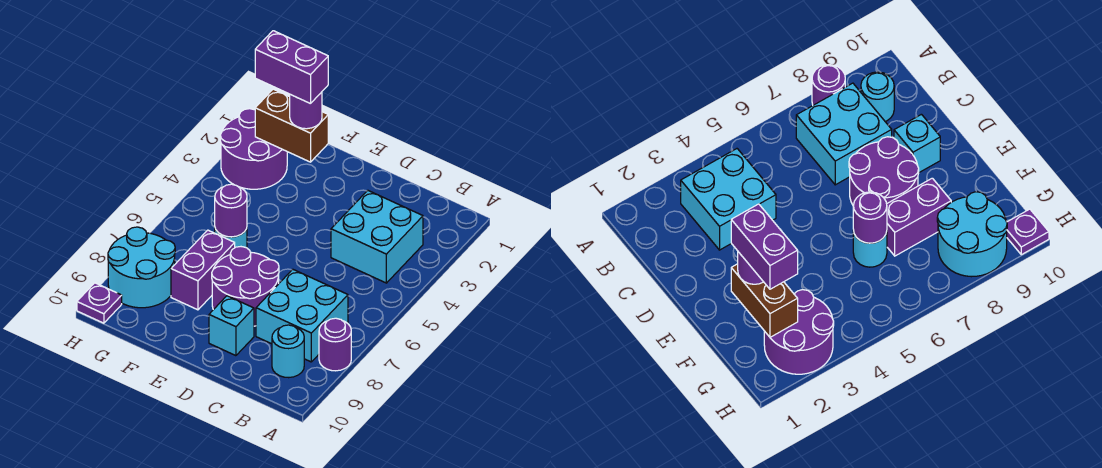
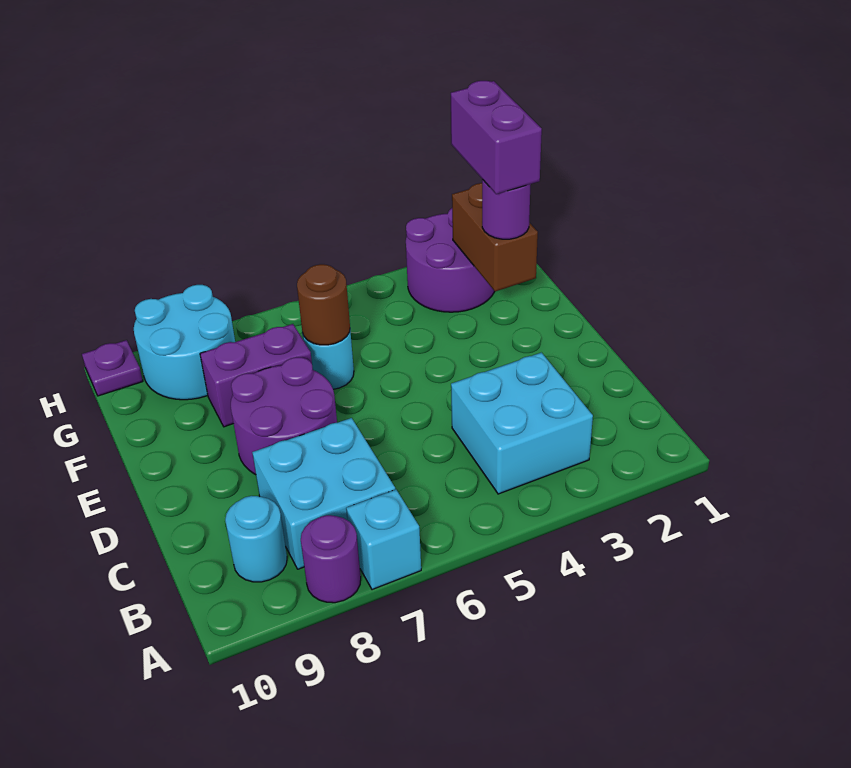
cyan 1x1 brick [209,296,254,356] -> cyan 1x1 brick moved to [346,489,421,590]
purple 1x1 round brick [215,184,247,237] -> brown 1x1 round brick [297,264,350,345]

